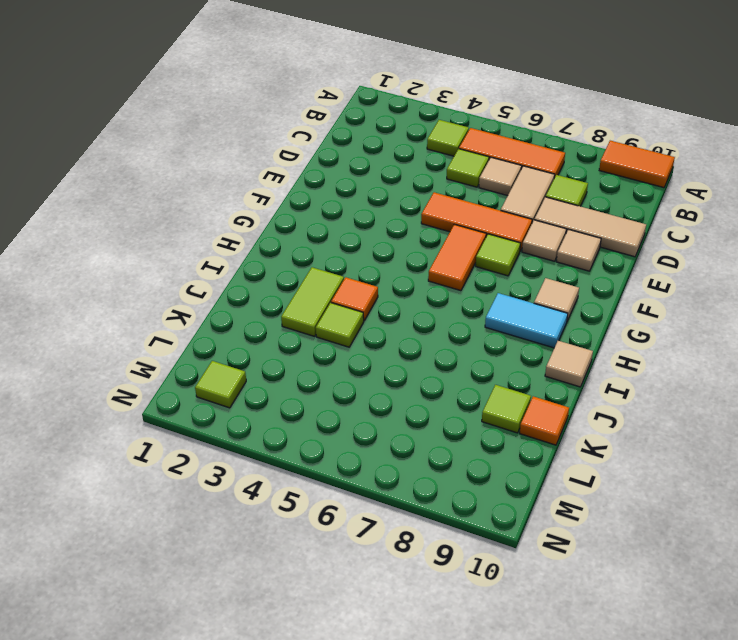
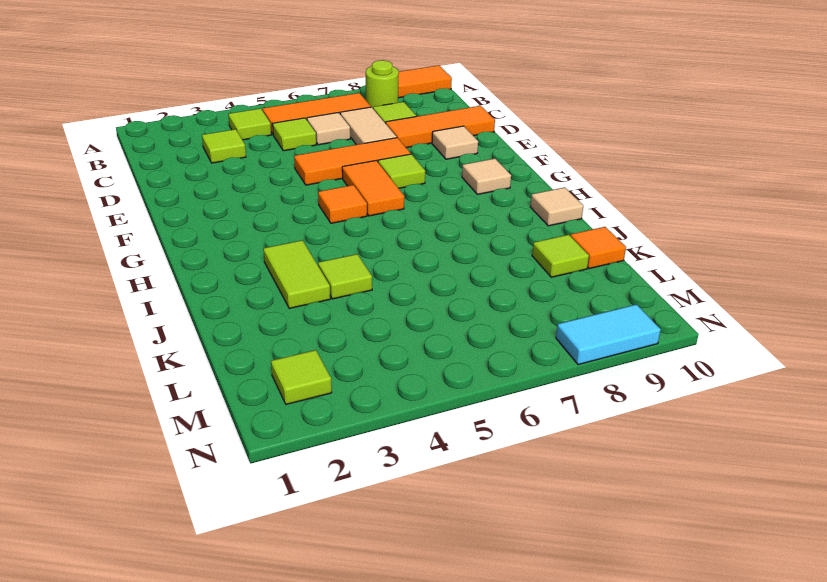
none -> lime 1x1 round brick [366,60,399,108]
none -> lime 1x1 tile [202,129,246,163]
tan 1x3 tile [534,197,646,257] -> orange 1x3 tile [386,106,495,148]
tan 1x1 tile [522,220,566,261] -> none
cyan 1x2 tile [485,293,568,348] -> cyan 1x2 tile moved to [556,304,661,365]
orange 1x1 tile [331,277,378,320] -> orange 1x1 tile moved to [318,185,367,223]

